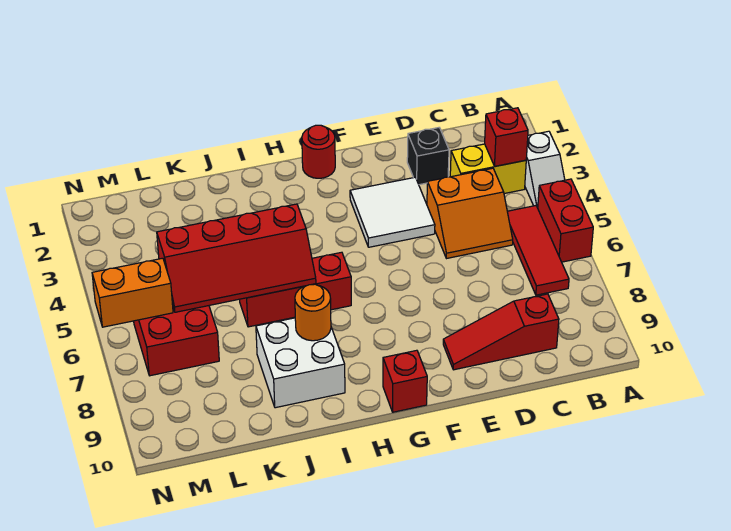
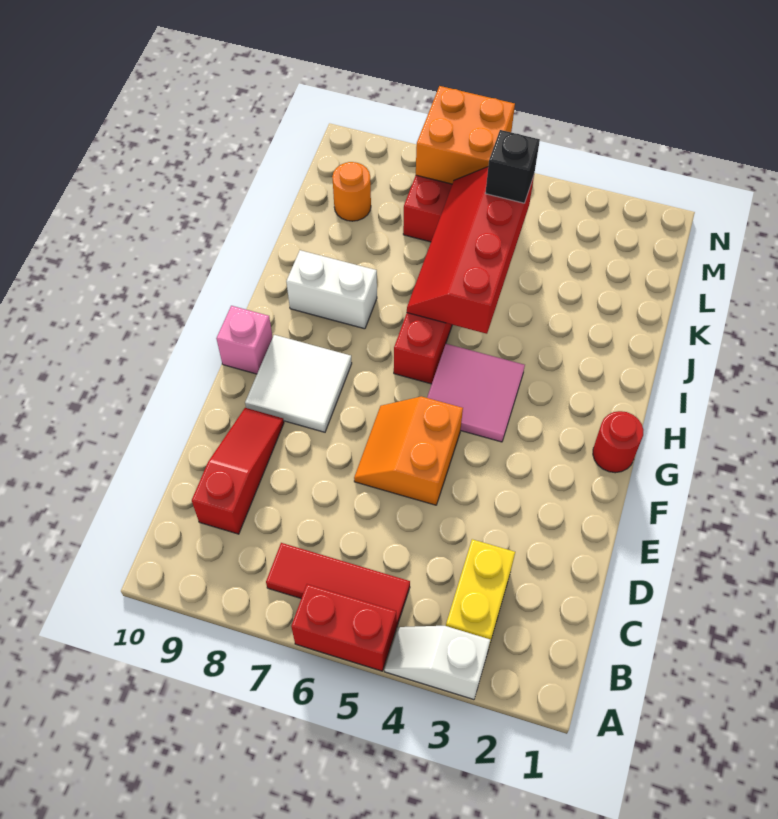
red 1x1 brick [485,108,528,166] -> none
orange 2x2 slope [427,168,513,259] -> orange 2x2 slope moved to [354,397,463,505]
black 1x1 brick [407,128,449,185] -> black 1x1 brick moved to [486,130,540,203]
white 2x2 tile [350,177,435,247] -> white 2x2 tile moved to [245,335,352,432]
none -> pink 2x2 tile [427,344,525,442]
red 1x1 brick [383,350,427,412] -> pink 1x1 brick [216,306,273,374]
white 2x2 brick [256,318,345,408] -> white 1x2 brick [286,250,377,329]
orange 1x1 round brick [295,284,331,341] -> orange 1x1 round brick moved to [332,162,371,221]
orange 1x2 brick [92,258,173,327] -> orange 2x2 brick [416,86,515,184]

